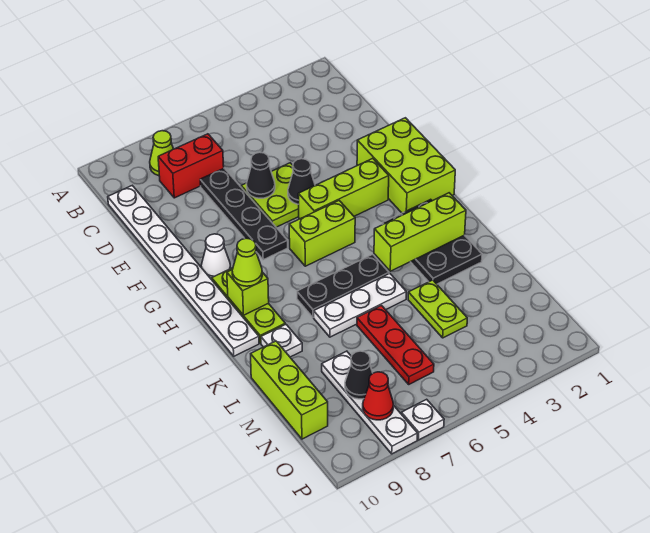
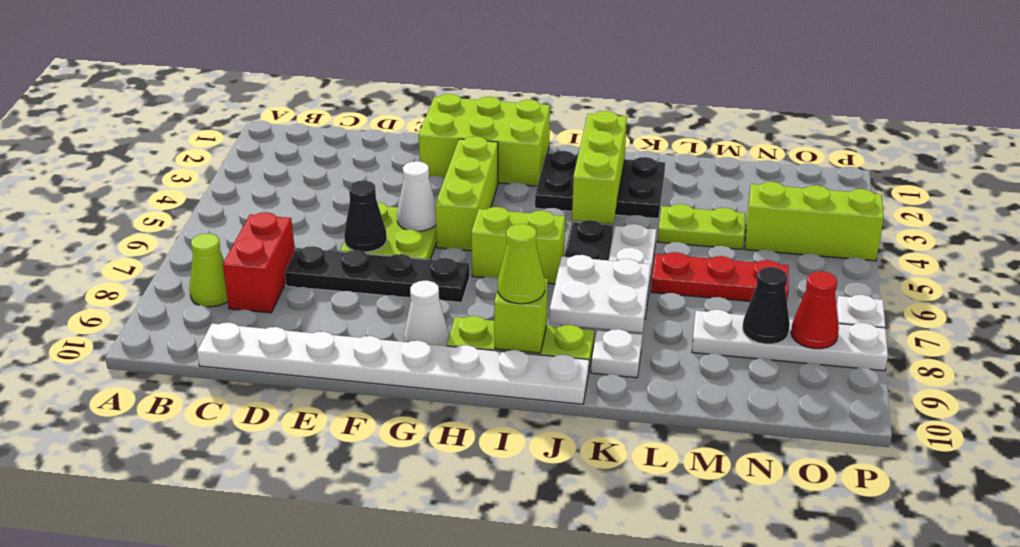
black 1x1 cone [288,159,315,204] -> white 1x1 cone [397,161,436,231]
lime 1x2 brick [289,201,355,266] -> lime 1x2 brick turned to [471,207,565,284]
none -> white 2x2 plate [549,255,651,333]
lime 1x3 brick [251,341,328,439] -> lime 1x3 brick moved to [745,182,884,261]

